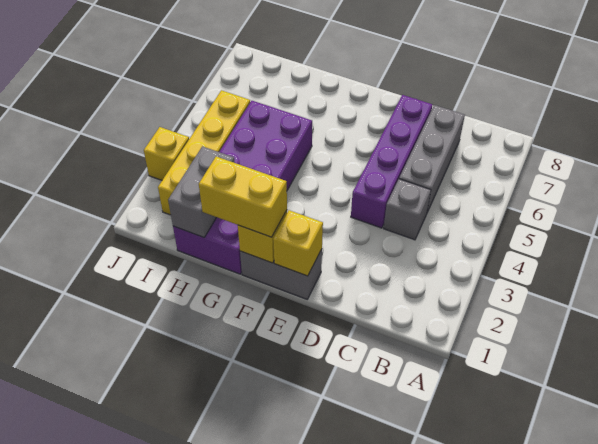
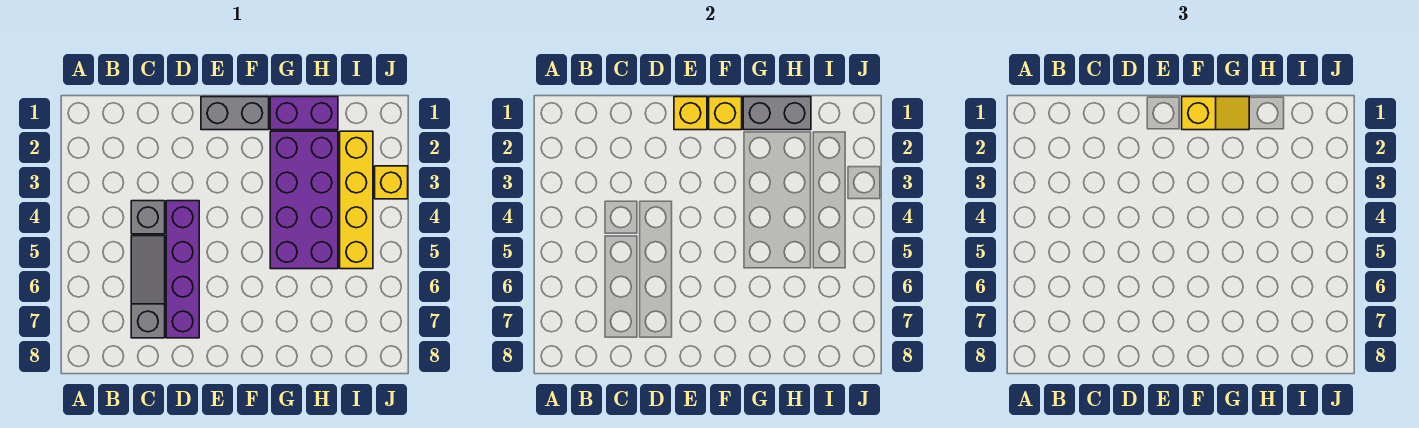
grey 1x3 brick [399,105,465,212] -> grey 1x3 slope [131,236,165,338]
yellow 1x2 brick [199,157,287,237] -> yellow 1x2 slope [1182,97,1249,130]
grey 1x2 brick [168,146,235,237] -> grey 1x2 brick turned to [743,97,811,130]

